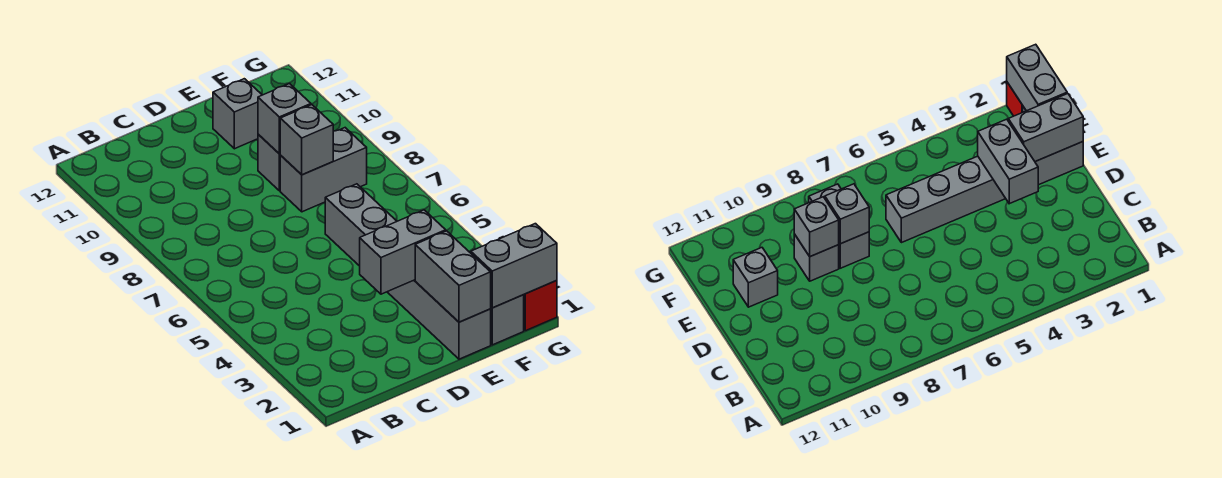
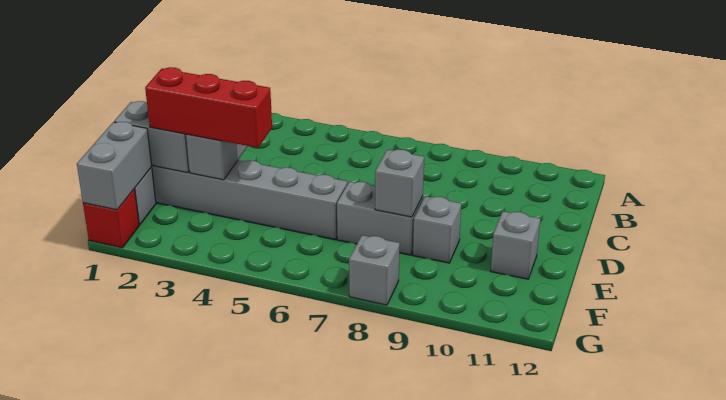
none -> red 1x3 brick [145,67,272,148]
grey 1x2 brick [280,128,367,212] -> grey 1x2 brick turned to [337,182,423,255]
grey 1x1 brick [258,84,311,154] -> grey 1x1 brick moved to [349,235,400,305]

